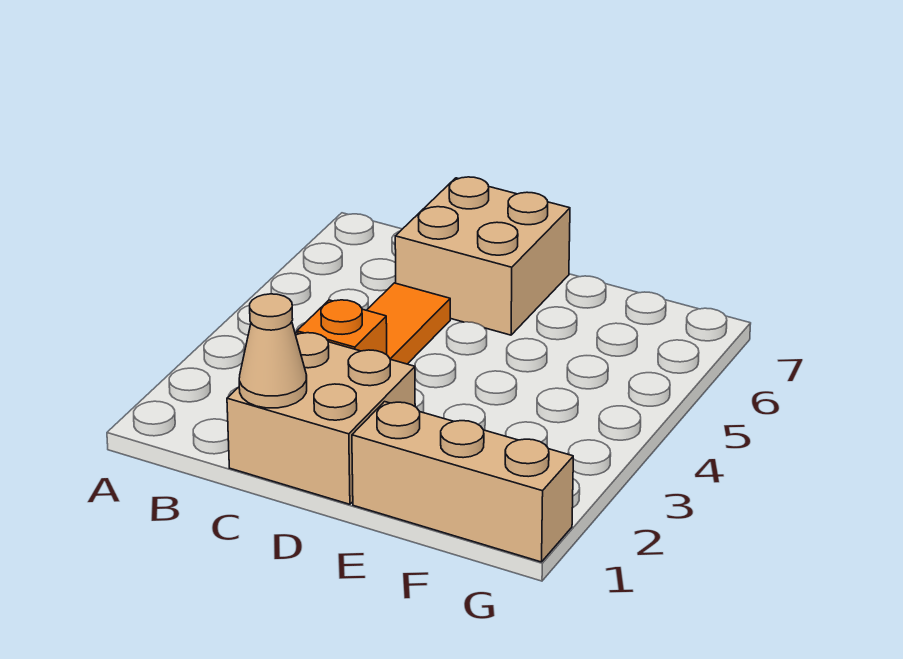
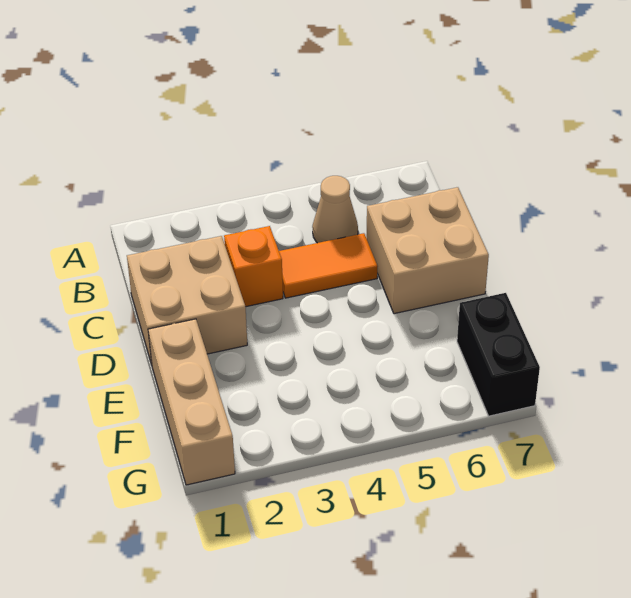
tan 1x1 cone [239,294,307,408] -> tan 1x1 cone moved to [312,176,358,243]
none -> black 1x2 brick [457,293,540,416]

